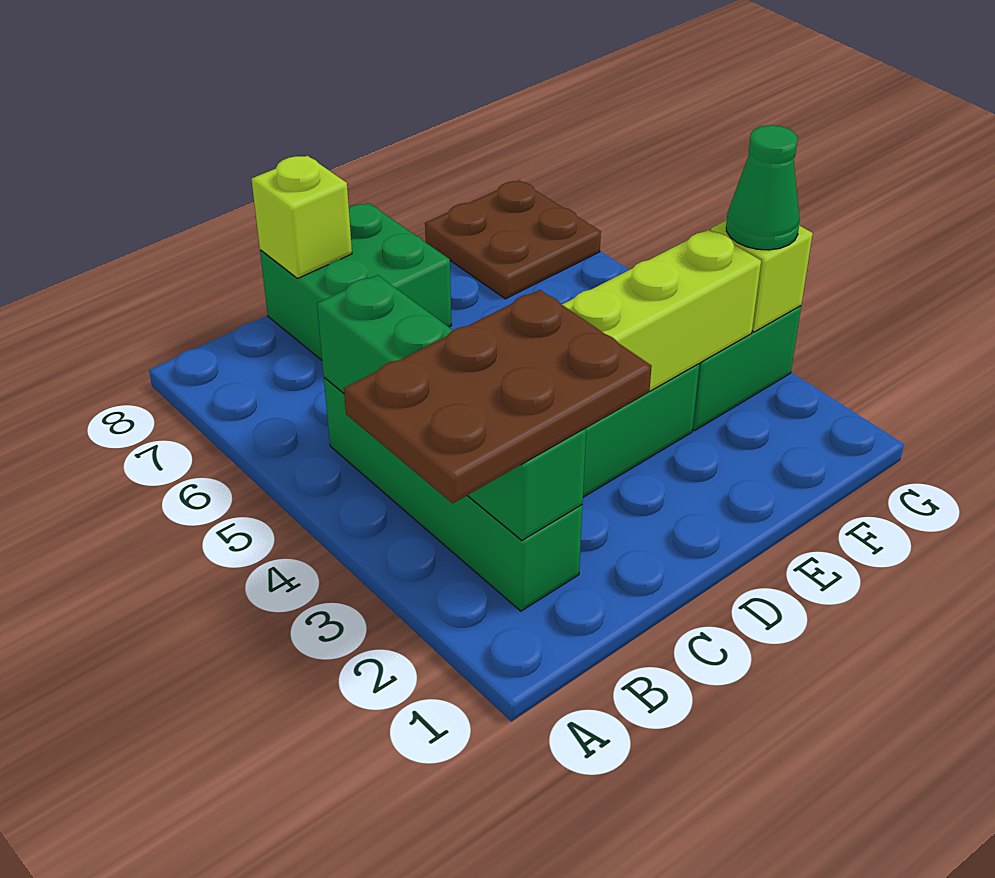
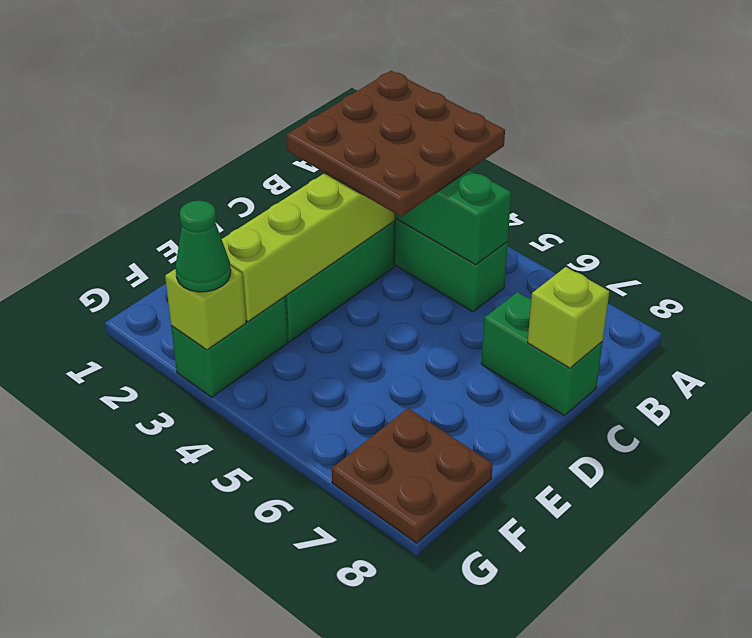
brown 2x3 plate [344,290,652,503] -> brown 3x3 plate [286,71,505,217]
green 2x2 brick [260,203,452,360] -> green 1x2 brick [481,292,603,416]

